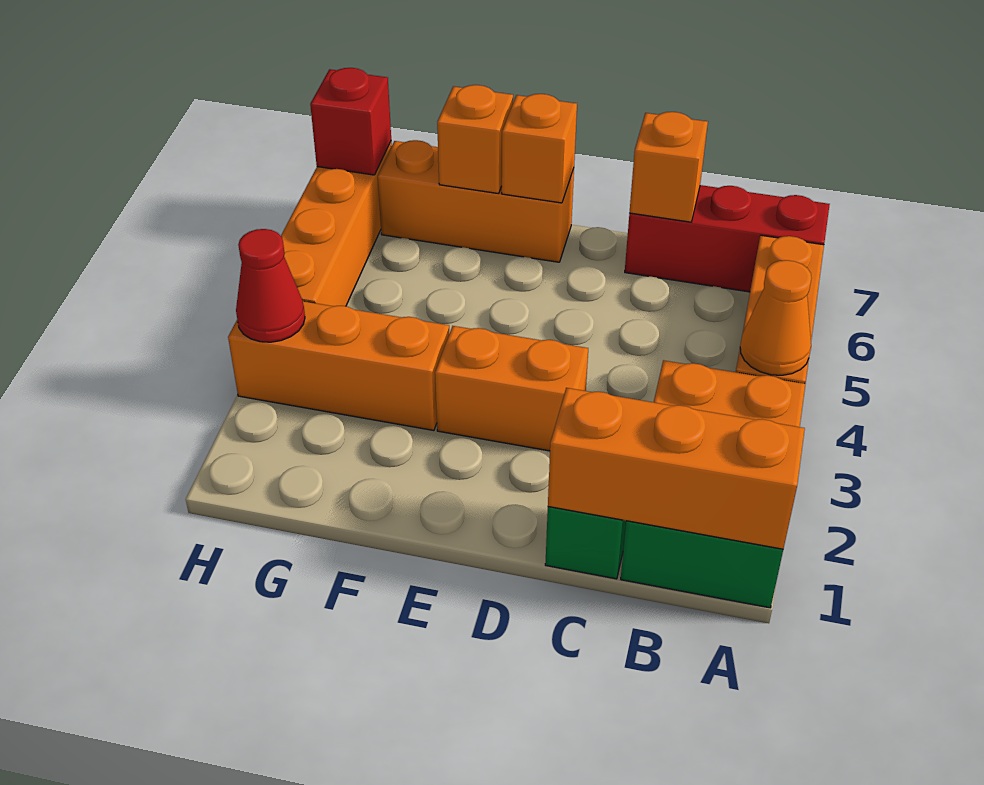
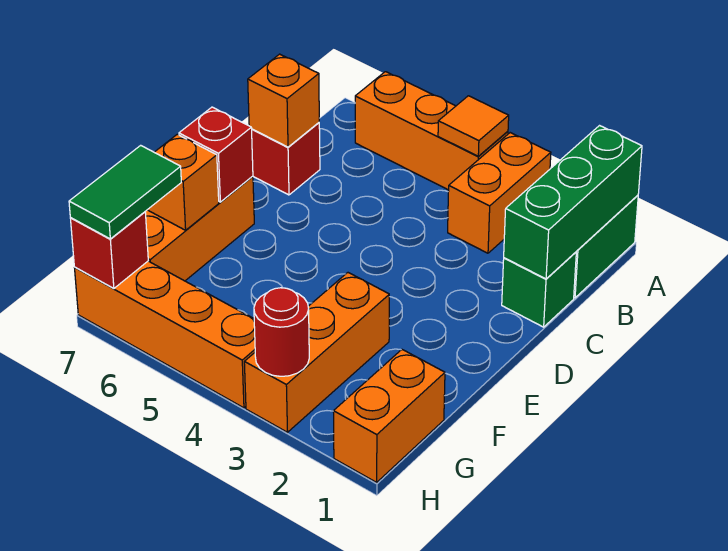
orange 1x3 brick [548,388,805,549] -> green 1x3 brick [504,126,642,279]
orange 1x1 cone [740,260,812,375] -> orange 1x1 tile [438,96,509,156]
red 1x3 brick [625,185,830,292] -> red 1x1 brick [252,123,320,195]
orange 1x2 brick [435,326,588,451] -> orange 1x2 brick moved to [333,350,445,482]
orange 1x1 brick [502,94,577,203] -> red 1x1 brick [179,107,253,202]
none -> green 1x2 tile [69,145,181,239]
red 1x1 cone [236,229,305,342] -> red 1x1 round brick [254,288,309,376]

